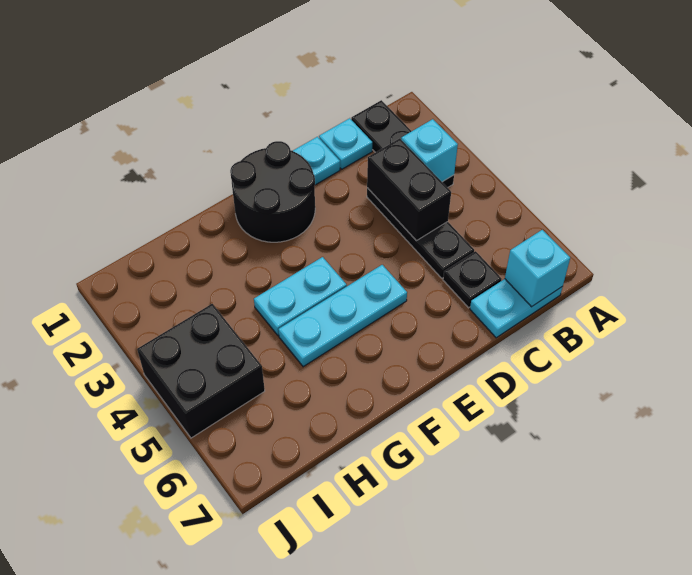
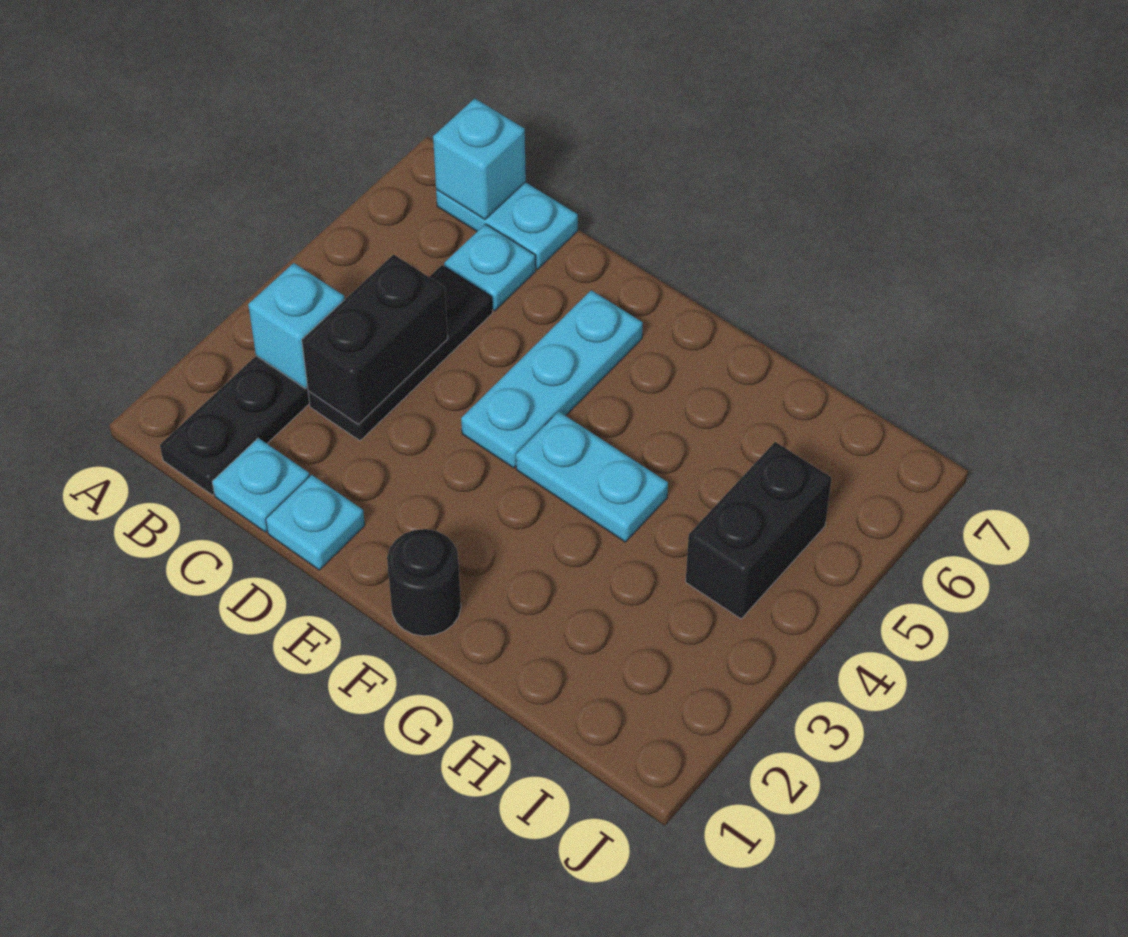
black 1x1 plate [443,251,502,308] -> cyan 1x1 plate [444,224,536,311]
black 2x2 round brick [230,141,315,242] -> black 1x1 round brick [387,529,461,636]
cyan 1x3 plate [278,265,407,367] -> cyan 1x3 plate turned to [461,290,643,468]
black 2x2 brick [137,304,265,438] -> black 1x2 brick [686,442,832,619]

